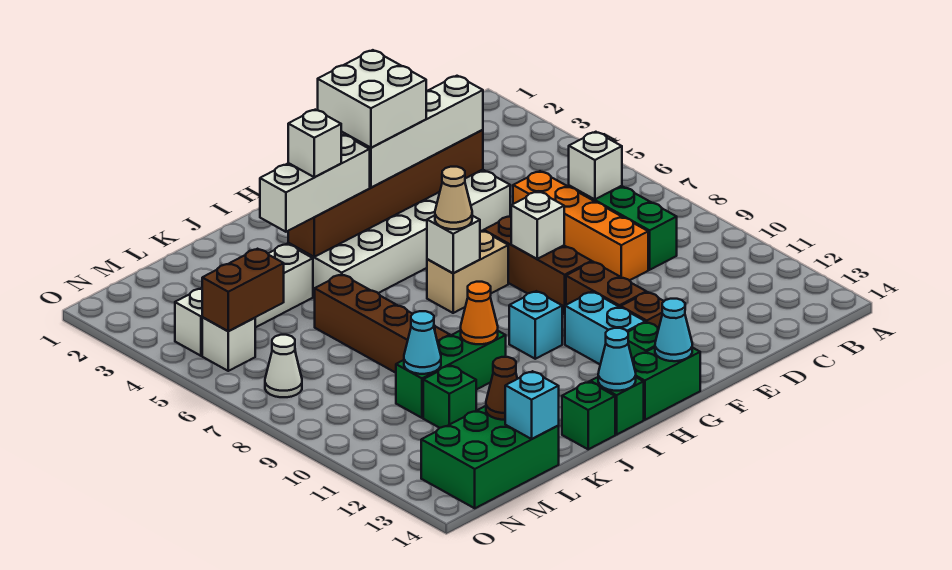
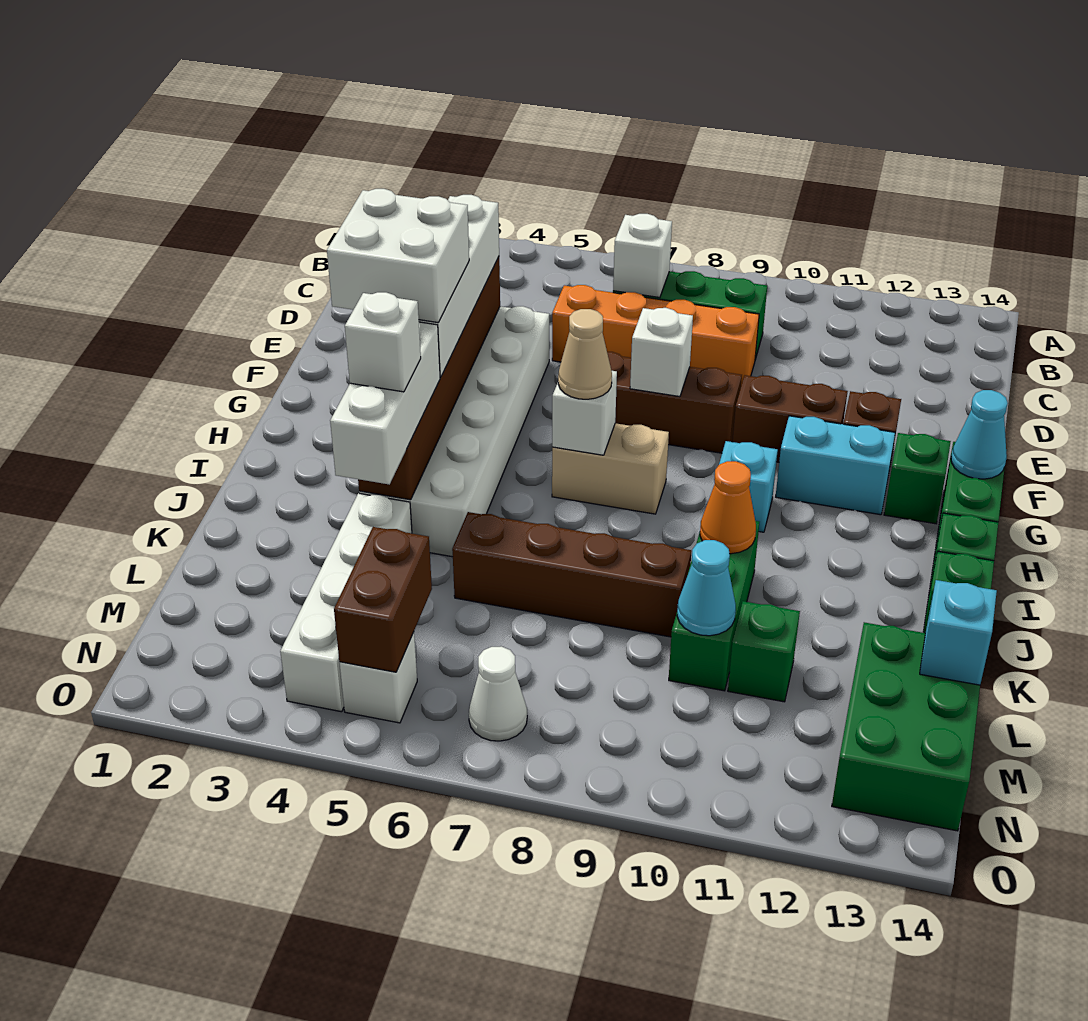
tan 1x2 brick [427,231,508,313] -> tan 1x2 brick turned to [552,423,669,514]
cyan 1x1 cone [598,328,636,391] -> none
brown 1x1 cone [486,357,517,420] -> none

